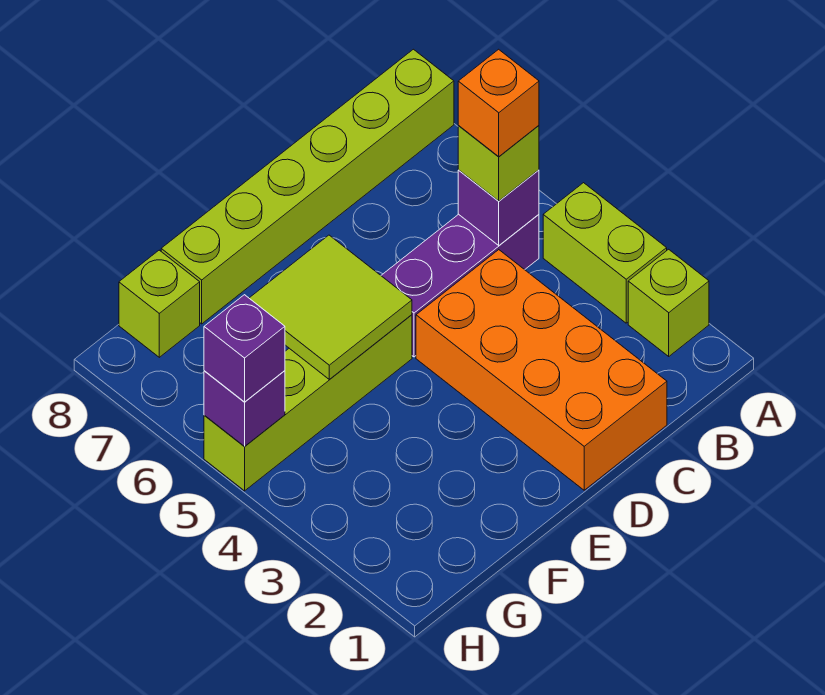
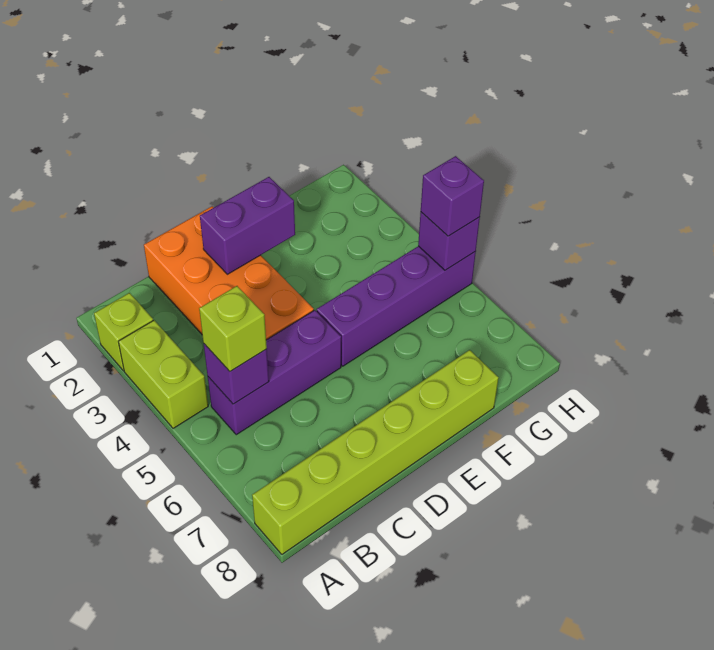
orange 1x1 brick [458,49,539,157] -> none
none -> purple 1x2 brick [200,177,295,274]
lime 1x4 brick [204,315,412,491] -> purple 1x4 brick [317,246,476,366]
lime 2x2 tile [249,235,412,380] -> none
lime 1x1 brick [119,250,200,357] -> none

